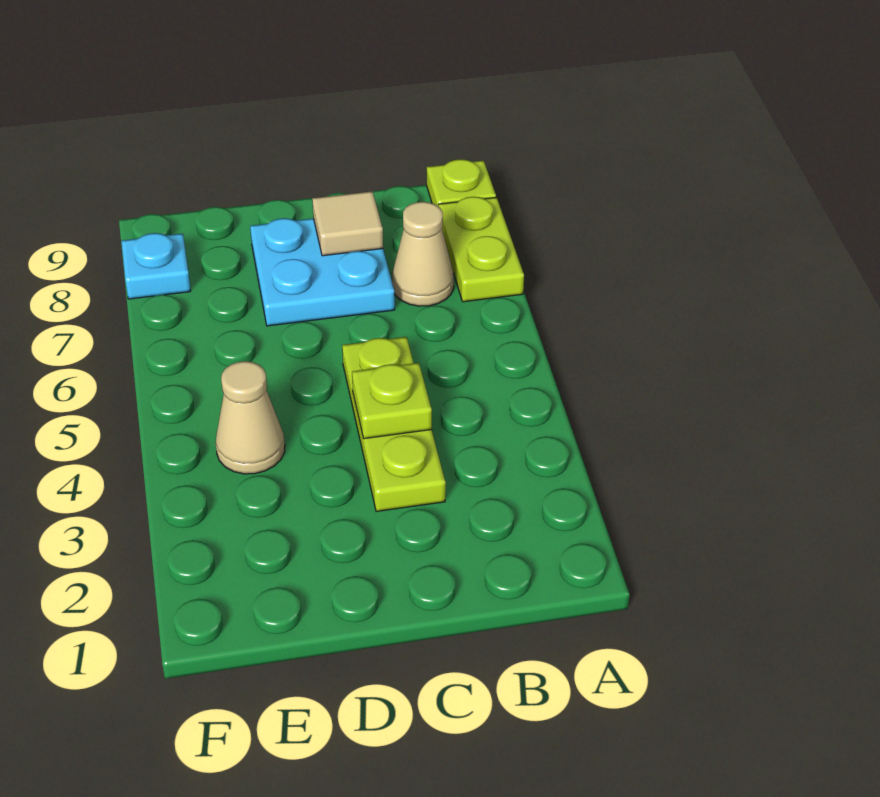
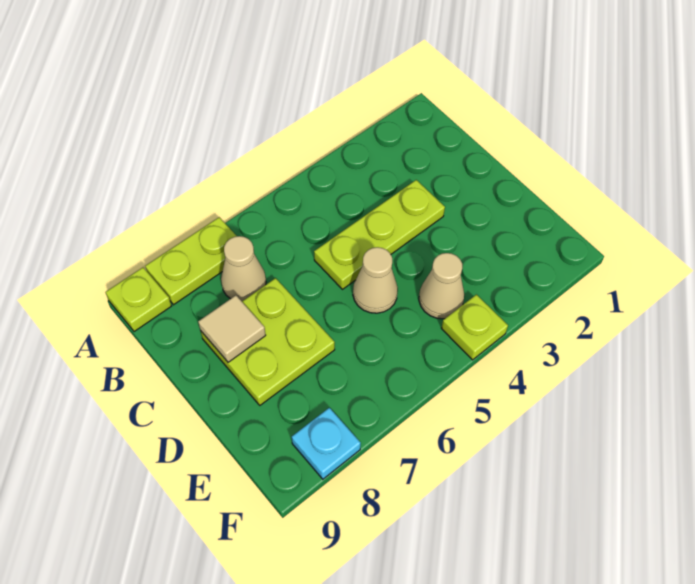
lime 1x1 plate [352,363,432,439] -> lime 1x1 plate moved to [441,295,508,360]
cyan 2x2 plate [250,218,395,326] -> lime 2x2 plate [201,278,335,405]
none -> tan 1x1 cone [353,247,398,313]

